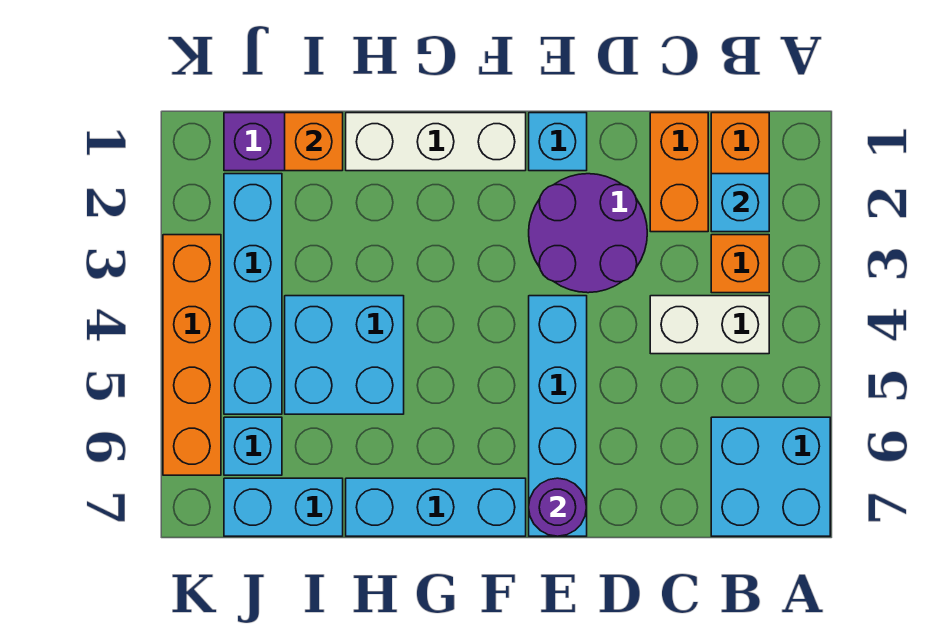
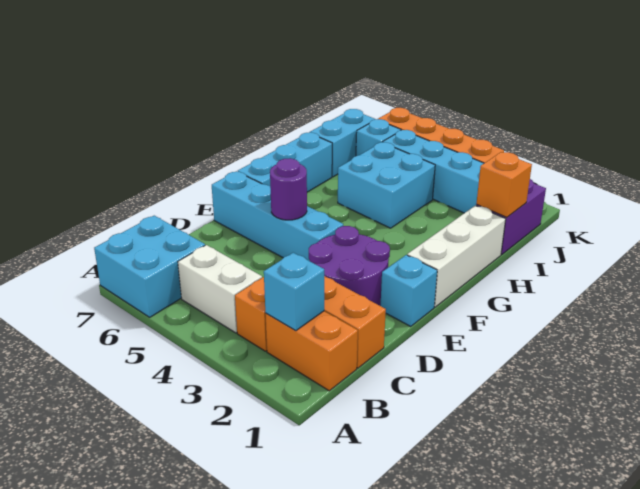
white 1x2 brick [650,296,769,354] -> white 1x2 brick turned to [178,245,262,333]
purple 1x1 round brick [529,478,587,536] -> purple 1x1 round brick moved to [270,158,307,220]

